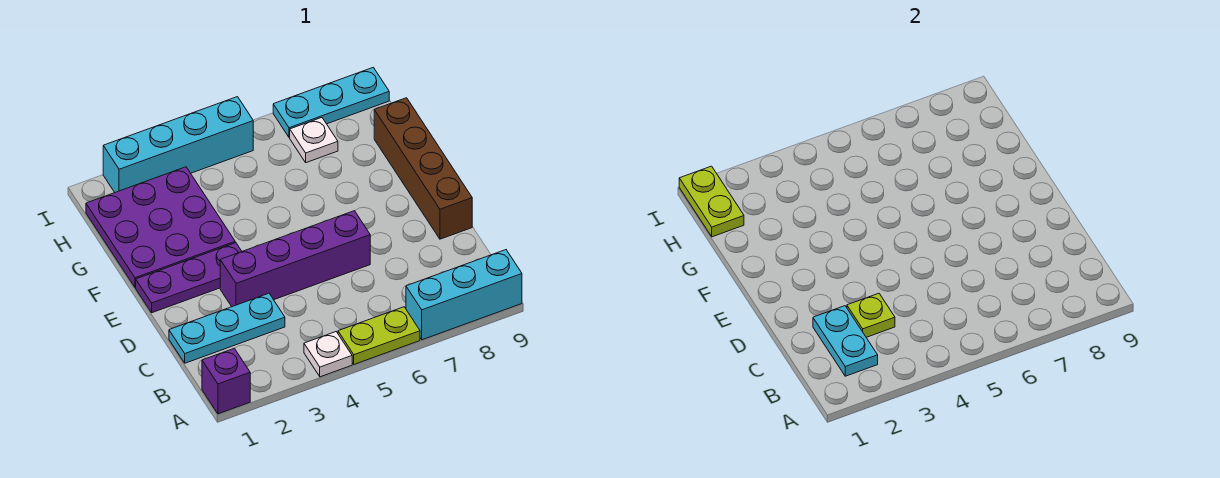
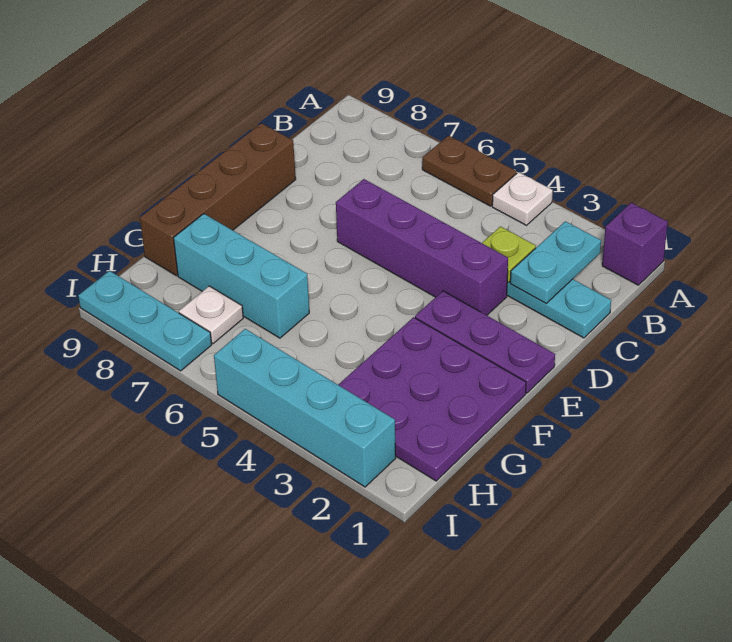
lime 1x2 plate [338,307,420,364] -> brown 1x2 plate [422,136,517,206]
cyan 1x3 brick [406,250,522,340] -> cyan 1x3 brick moved to [174,214,309,338]
lime 1x2 plate [679,166,744,237] -> none

